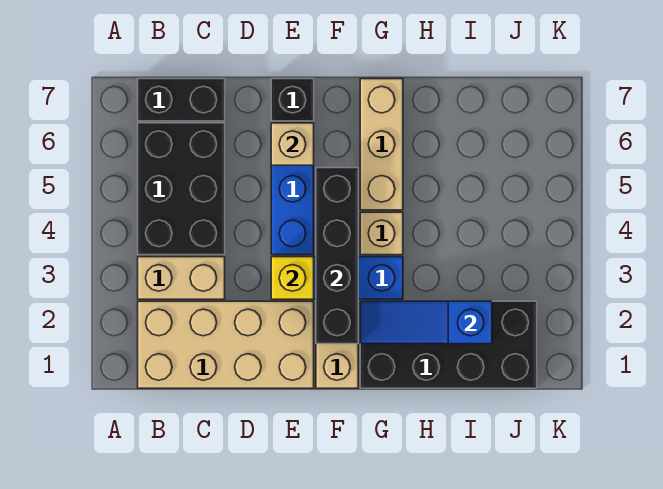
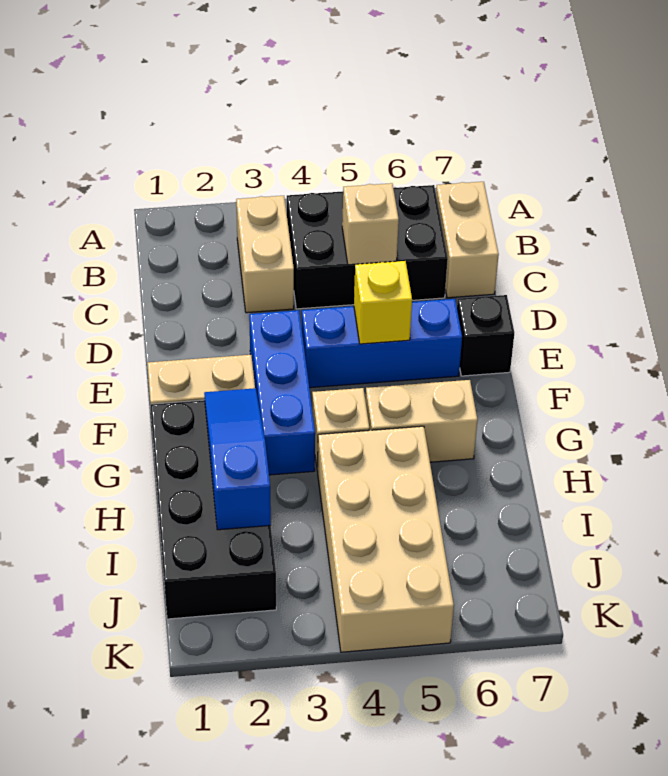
tan 2x4 brick [138,301,314,388] -> tan 2x4 brick moved to [318,426,454,652]
black 1x2 brick [138,79,225,121] -> tan 1x2 brick [436,182,499,298]
yellow 1x1 brick [271,257,314,299] -> yellow 1x1 brick moved to [354,261,412,344]
tan 1x1 brick [271,123,314,165] -> tan 1x1 brick moved to [342,183,399,265]
black 1x4 brick [316,168,358,344] -> none
tan 1x3 brick [360,79,403,210] -> tan 1x2 brick [366,380,478,462]

